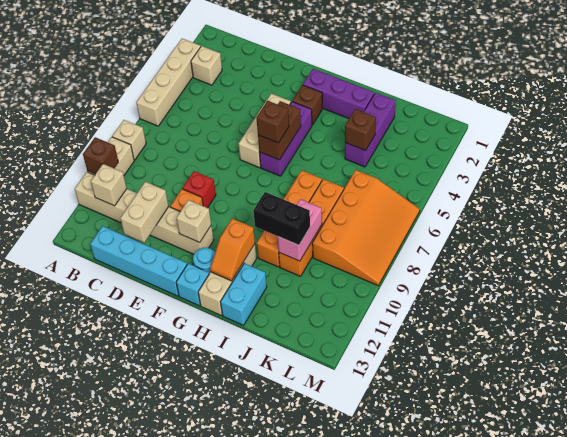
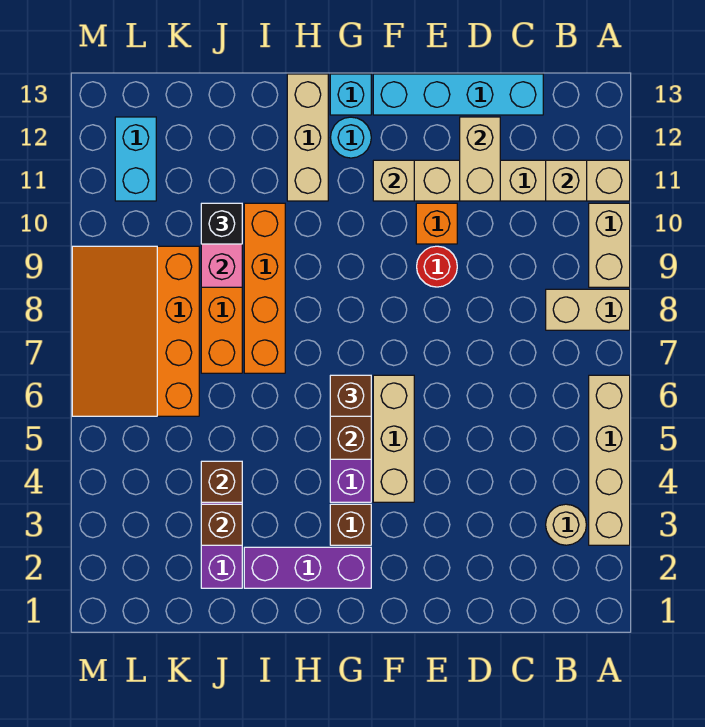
tan 1x1 brick [112,120,146,160] -> tan 1x2 brick [546,289,630,330]
brown 1x1 brick [83,137,118,174] -> brown 1x1 brick moved to [201,504,242,545]
tan 1x1 brick [191,46,222,85] -> tan 1x1 round brick [546,504,586,545]
red 1x1 brick [182,171,216,208] -> red 1x1 round brick [417,246,457,287]
orange 1x2 slope [210,219,255,281] -> none
black 1x2 brick [253,192,310,245] -> black 1x1 brick [201,203,242,244]
cyan 1x2 brick [221,263,267,325] -> cyan 1x2 brick moved to [115,117,156,201]

